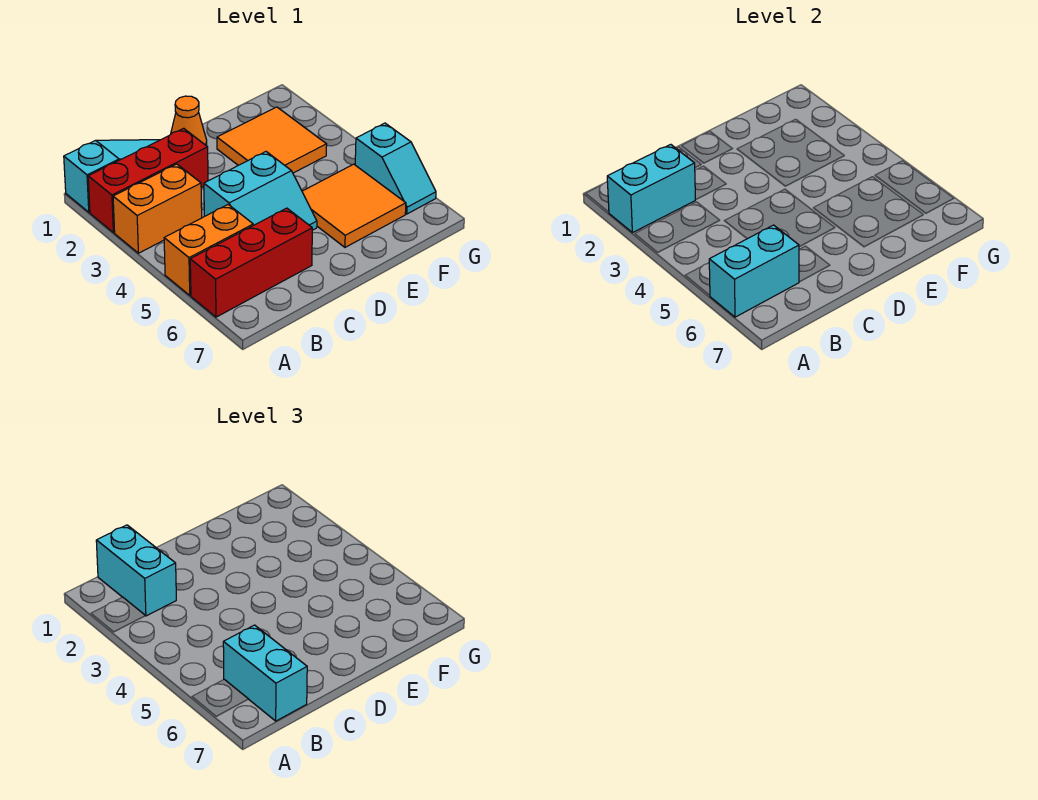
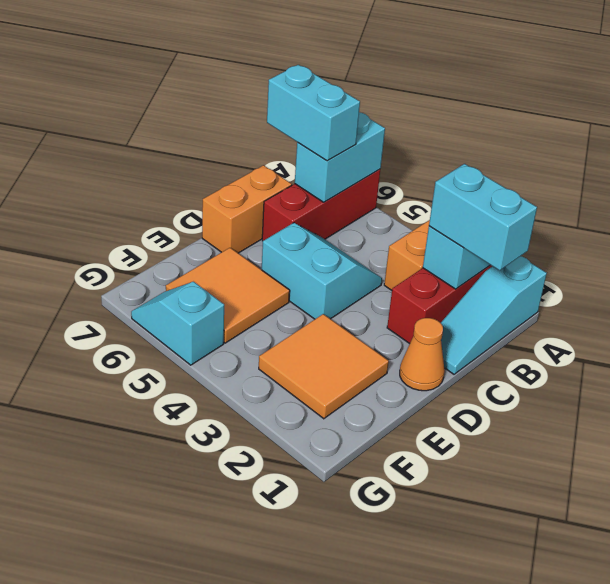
orange 1x2 brick [164,205,253,295] -> orange 1x2 brick moved to [202,165,292,253]
cyan 2x2 slope [204,152,317,230] -> cyan 2x2 slope turned to [262,223,382,319]

